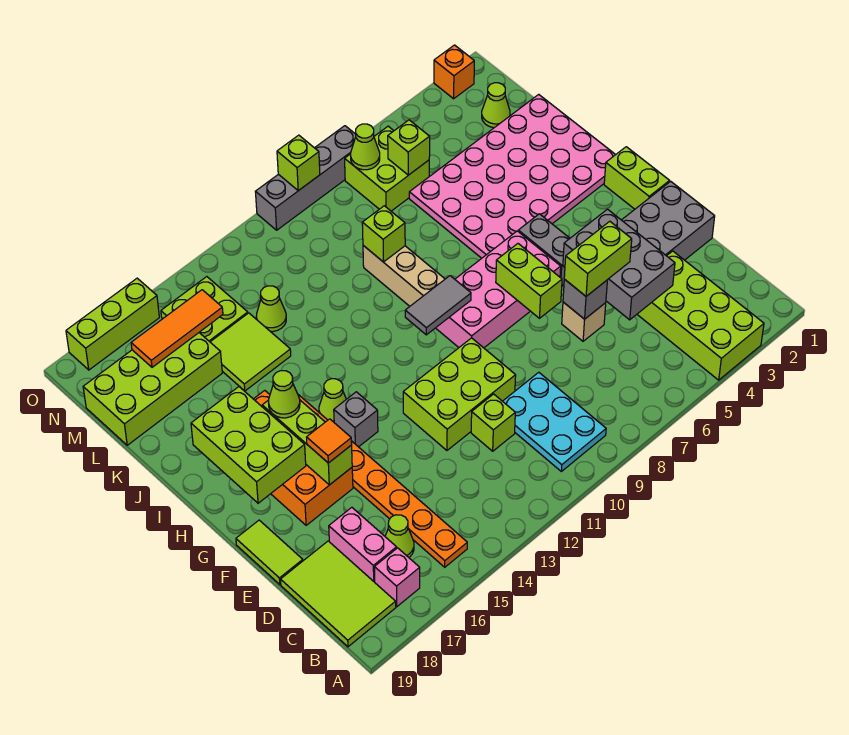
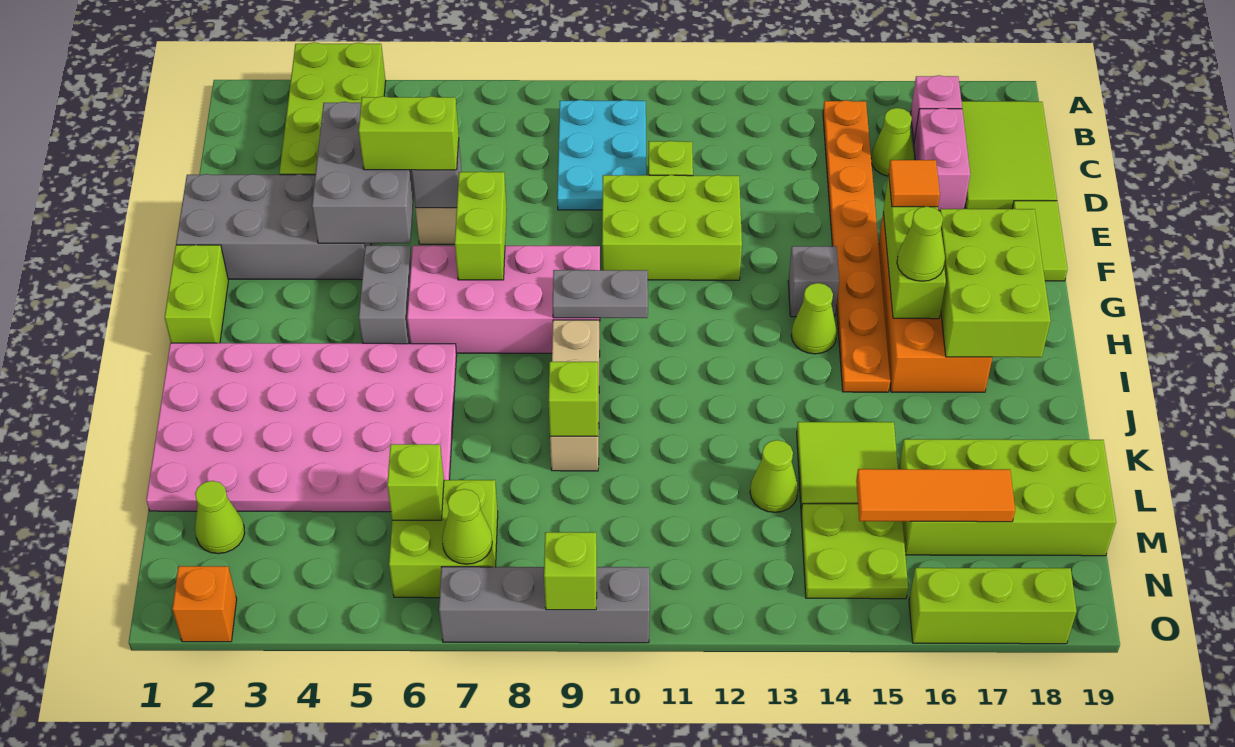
grey 1x2 tile [405,276,471,335] -> grey 1x2 plate [553,270,648,318]

